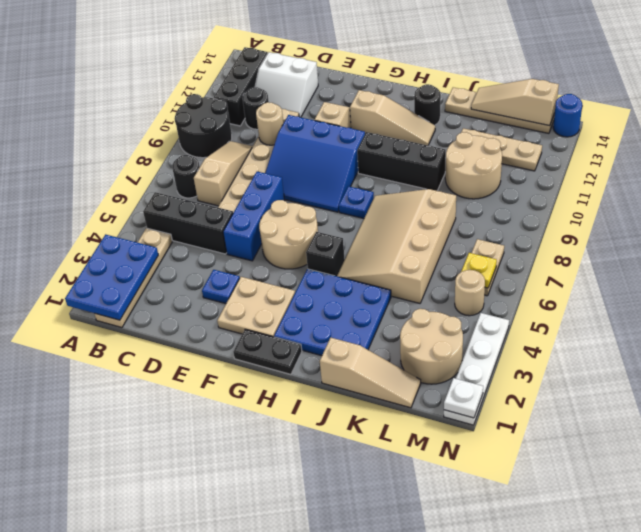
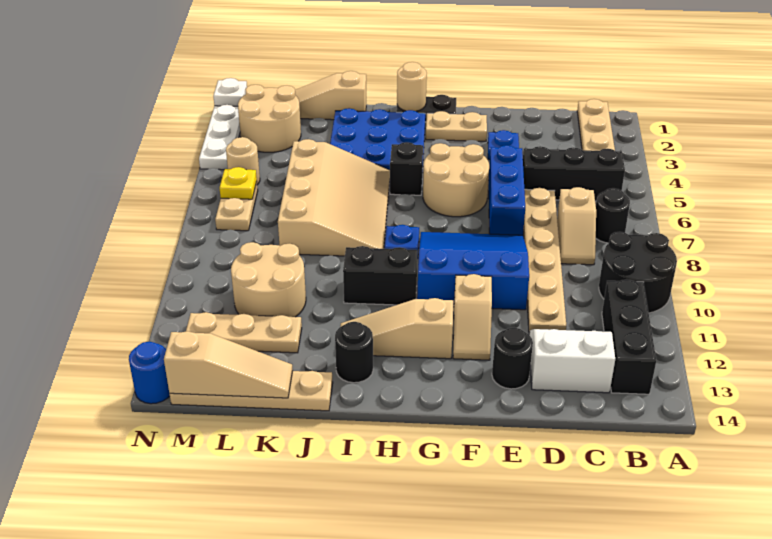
blue 2x3 plate [65,234,158,320] -> none
tan 1x3 slope [194,141,253,206] -> tan 1x2 slope [557,187,596,265]
black 1x1 round brick [242,87,269,129] -> black 1x1 round brick moved to [492,328,533,389]
tan 1x1 round brick [256,102,283,145] -> tan 1x1 round brick moved to [397,62,427,111]
tan 2x2 plate [217,277,295,337] -> tan 1x2 plate [426,111,487,141]
black 1x3 brick [357,132,446,191] -> black 1x2 brick [343,246,417,305]

